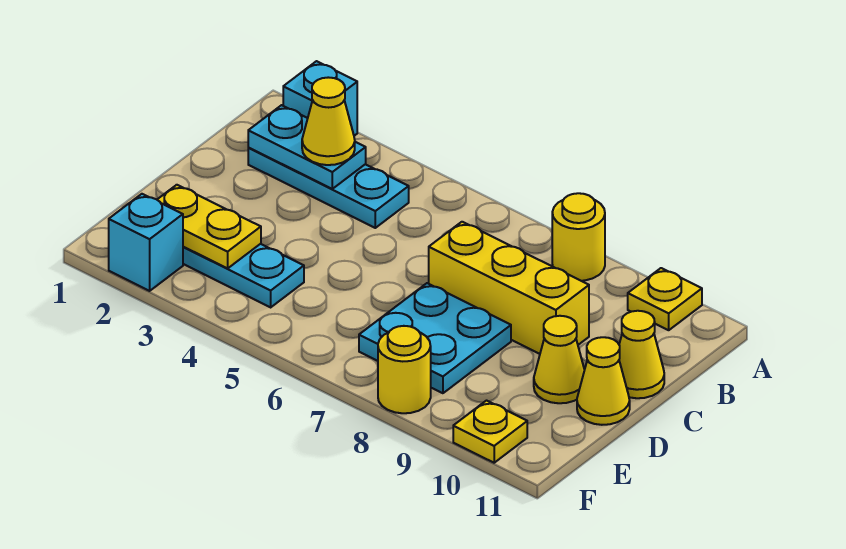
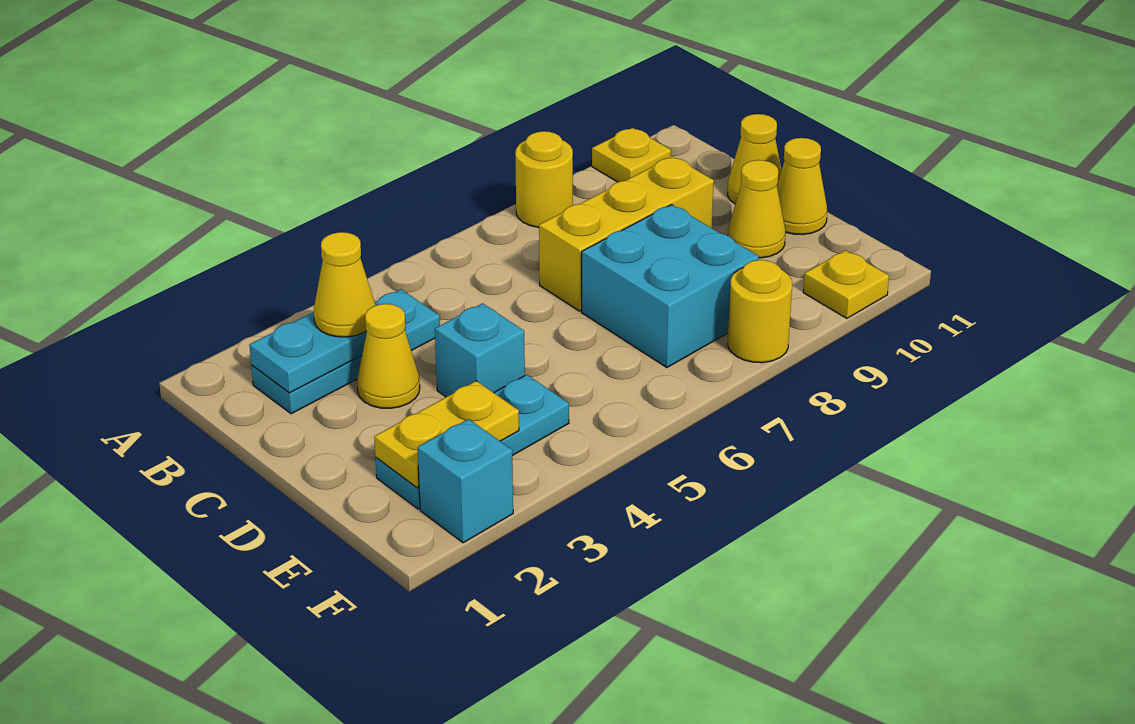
cyan 1x1 brick [283,61,357,136] -> cyan 1x1 brick moved to [435,303,525,397]
none -> yellow 1x1 cone [357,304,420,408]
cyan 2x2 plate [359,283,511,393] -> cyan 2x2 brick [582,205,759,368]

